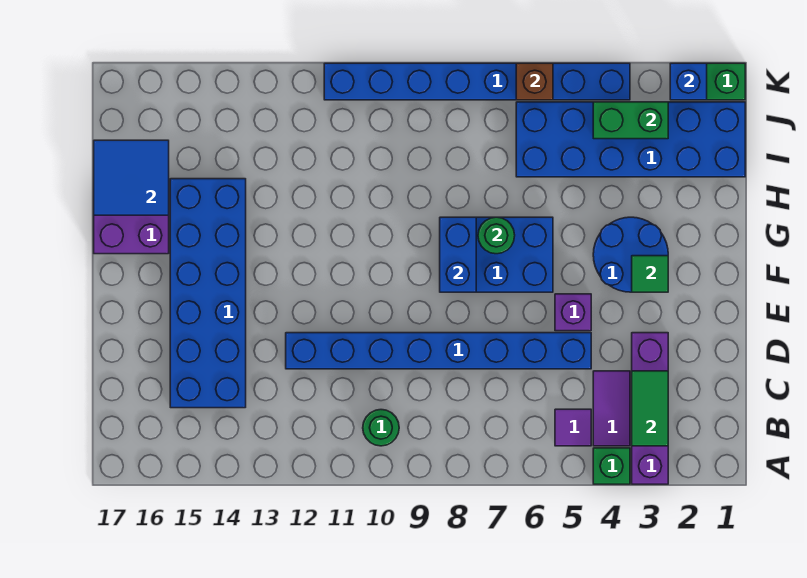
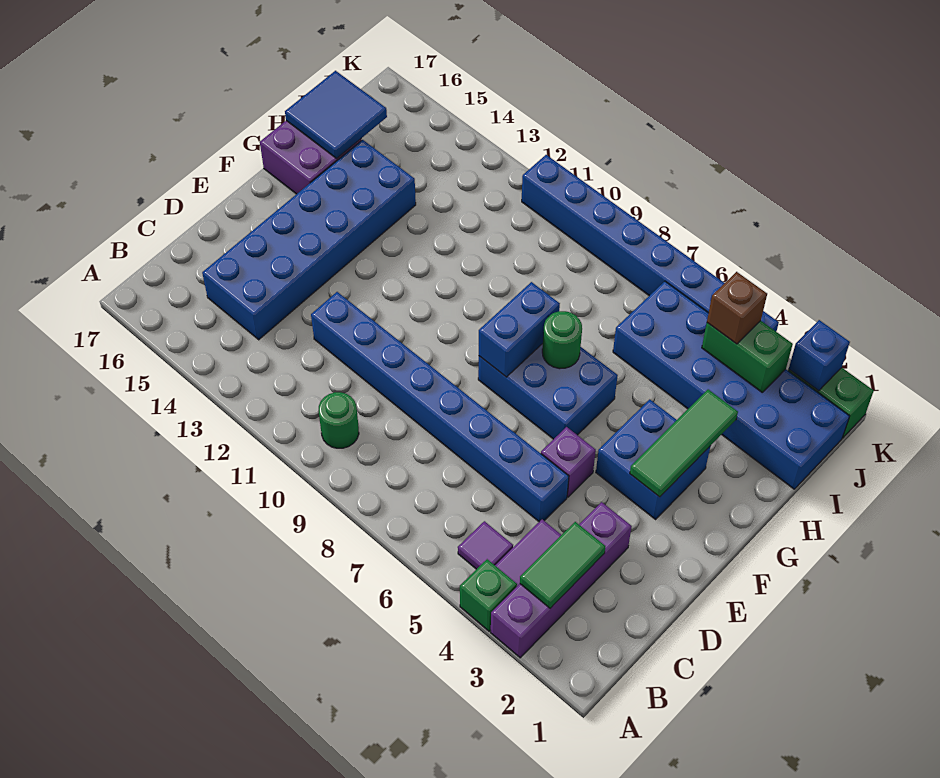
blue 2x2 round brick [593,217,668,292] -> blue 2x2 brick [596,399,710,519]
green 1x1 tile [632,256,668,292] -> green 1x3 tile [630,389,738,497]
brown 1x1 brick [516,63,553,100] -> brown 1x1 brick moved to [707,272,767,344]

